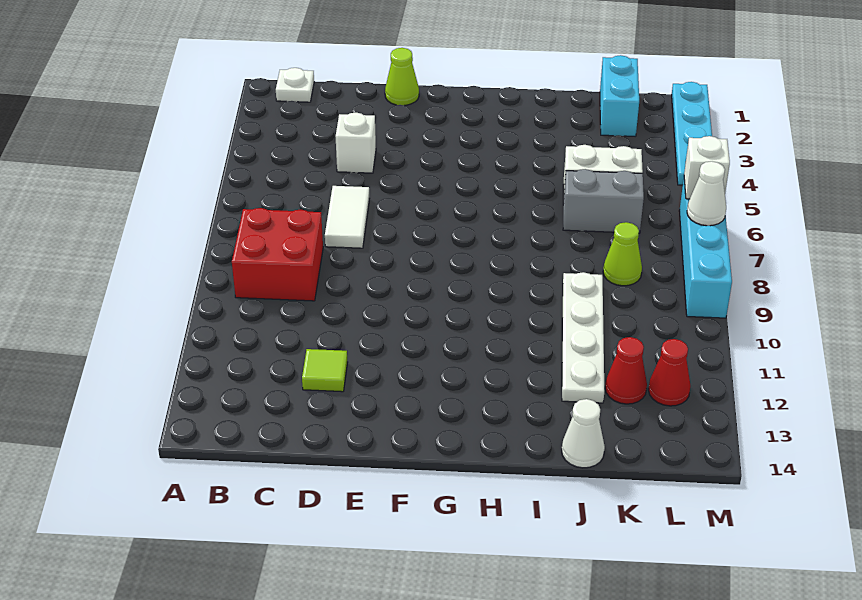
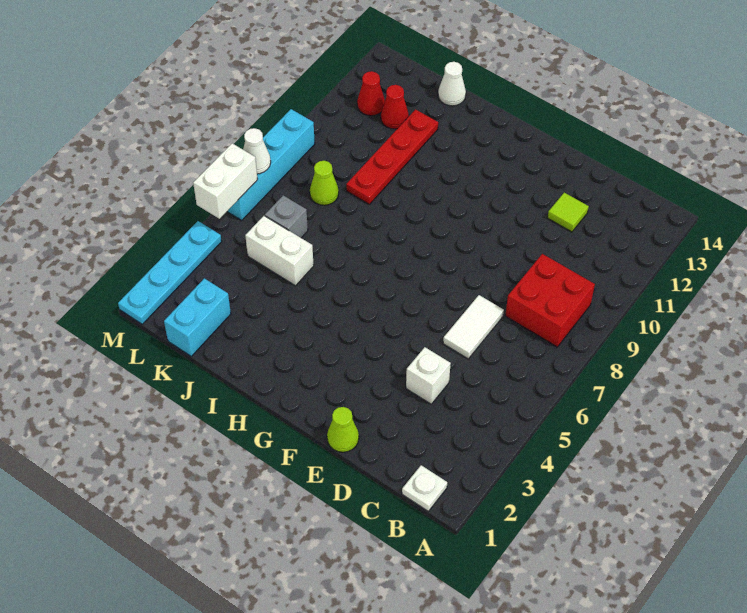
grey 1x2 brick [563,169,644,233] -> grey 1x1 brick [265,195,308,238]
white 1x4 plate [562,272,604,403] -> red 1x4 plate [346,109,438,204]
white 1x1 brick [684,136,730,199] -> white 1x2 brick [193,143,258,219]

